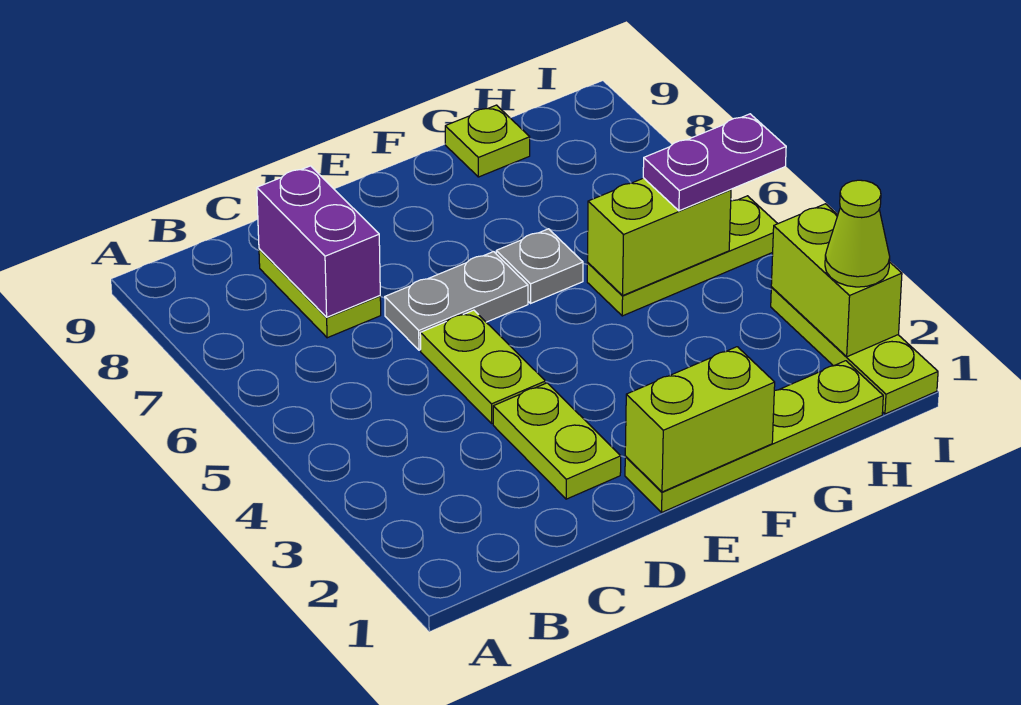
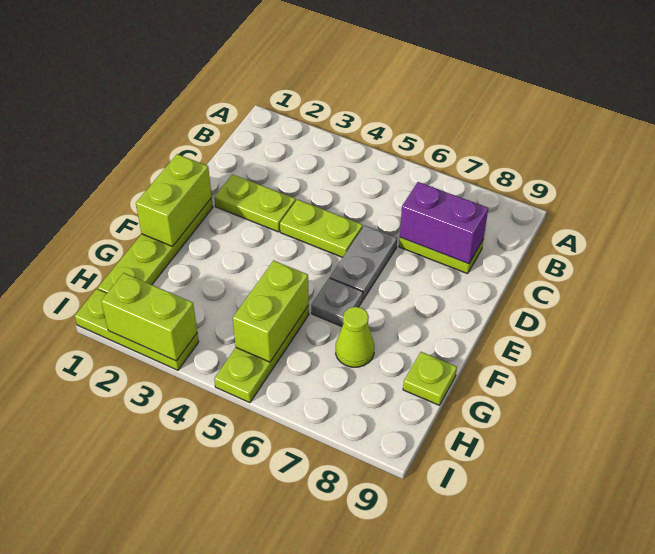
purple 1x2 plate [643,114,786,211] -> none
lime 1x1 cone [825,180,890,287] -> lime 1x1 cone moved to [336,307,374,367]

